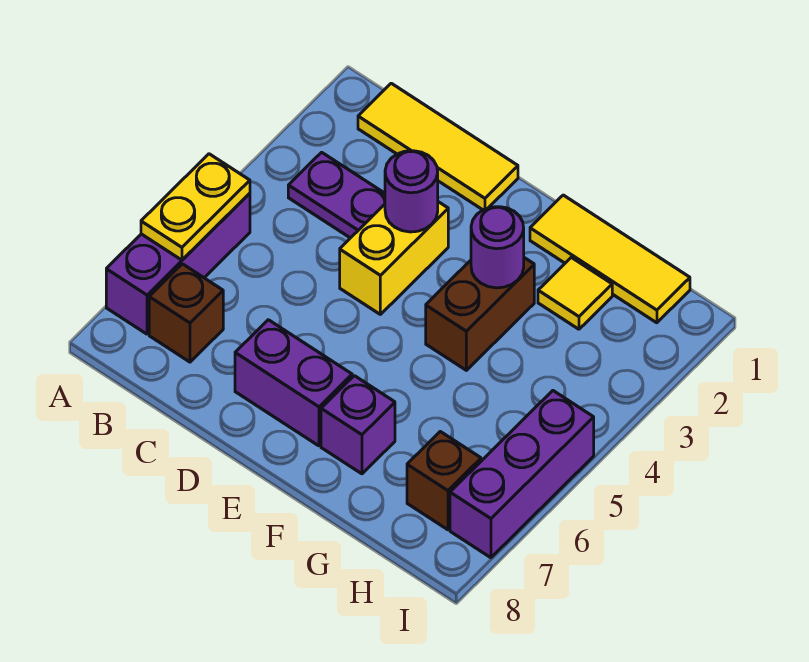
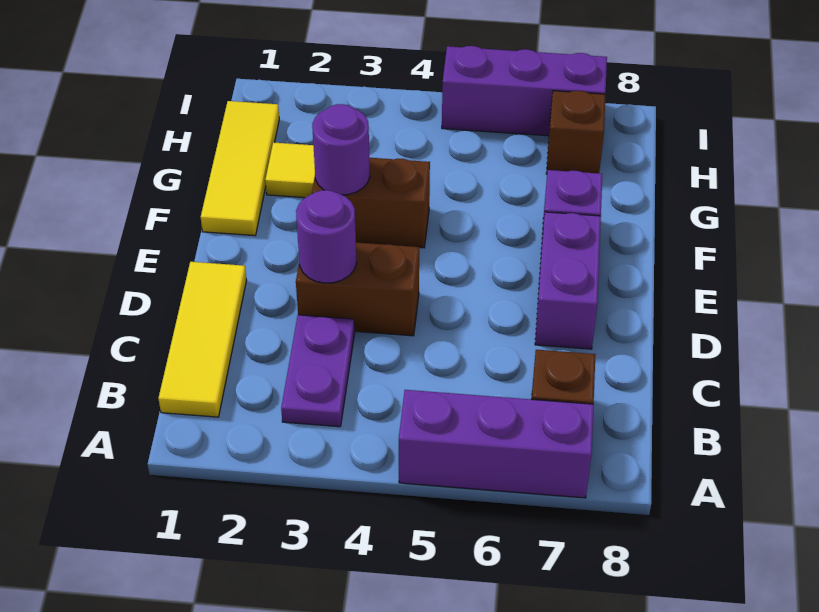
yellow 1x2 plate [141,154,250,260] -> none
yellow 1x2 brick [340,202,448,314] -> brown 1x2 brick [296,243,419,336]

